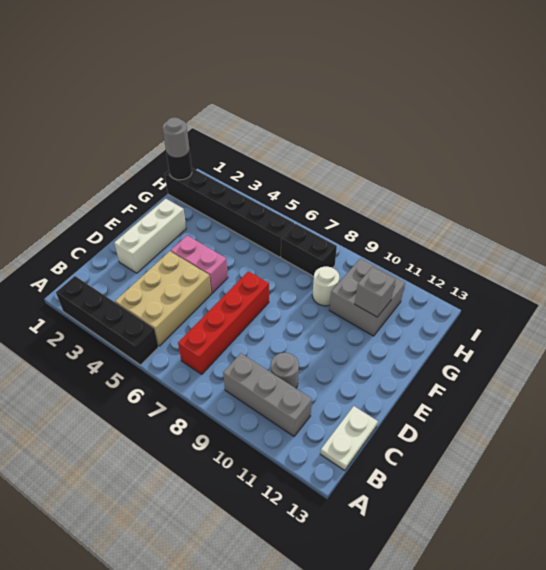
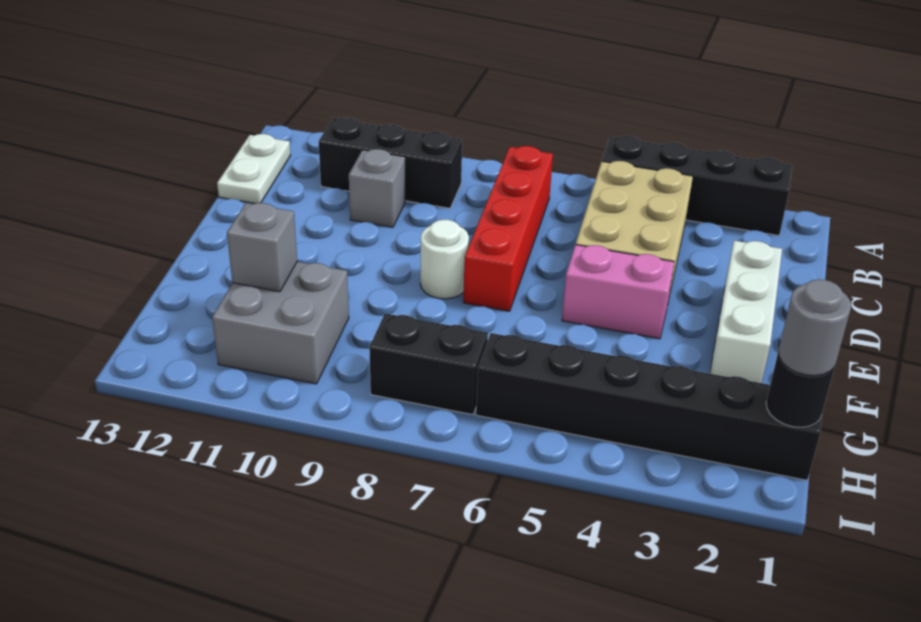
grey 1x3 brick [223,353,312,436] -> black 1x3 brick [319,117,462,208]
grey 1x1 round brick [271,353,299,388] -> grey 1x1 brick [349,149,405,227]
white 1x1 round brick [312,267,340,306] -> white 1x1 round brick moved to [420,220,469,299]

